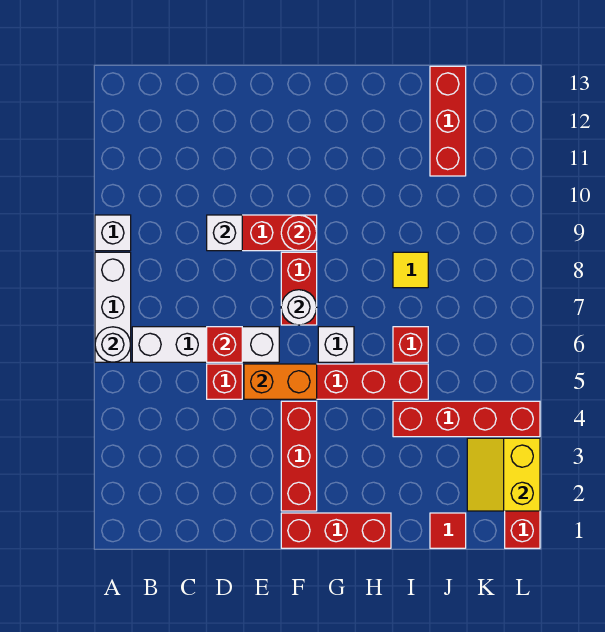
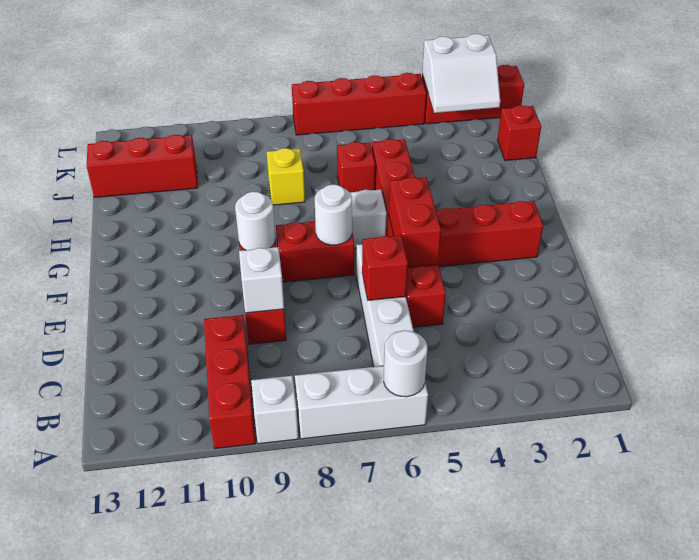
orange 1x2 brick [244,364,317,399] -> red 1x2 brick [389,177,441,267]
red 1x3 brick [281,513,391,548] -> red 1x3 brick moved to [204,315,256,449]
red 1x1 round brick [281,215,317,251] -> white 1x1 round brick [235,192,275,250]
red 1x4 brick [393,401,540,437] -> red 1x4 brick turned to [292,73,426,135]
yellow 1x1 tile [393,252,428,288] -> yellow 1x1 brick [267,148,305,205]
red 1x1 tile [430,513,466,548] -> red 1x1 brick [497,105,541,161]
yellow 2x2 slope [467,438,540,511] -> white 2x2 slope [422,34,500,113]

